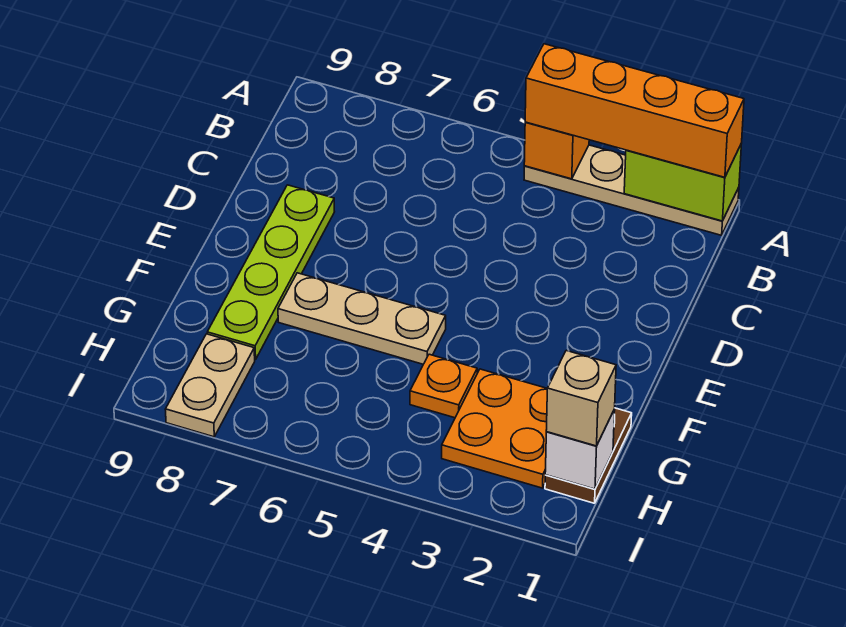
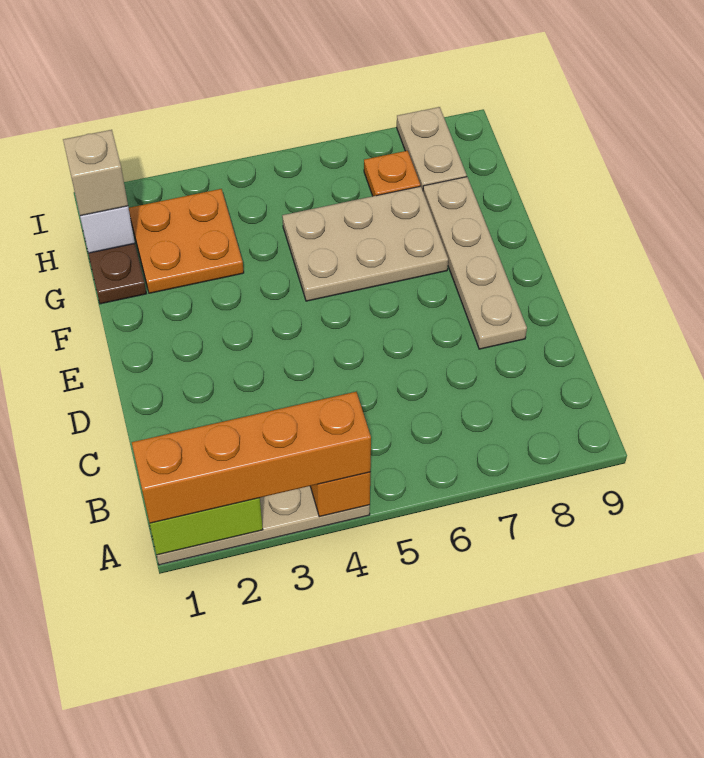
lime 1x4 plate [207,185,335,360] -> tan 1x4 plate [423,177,527,349]
tan 1x3 plate [278,273,446,364] -> tan 2x3 plate [282,186,448,301]
orange 1x1 plate [410,354,477,418] -> orange 1x1 plate moved to [364,151,420,196]

